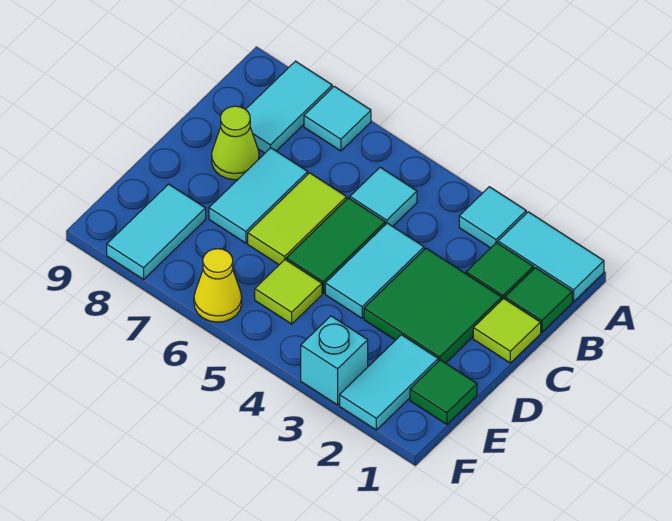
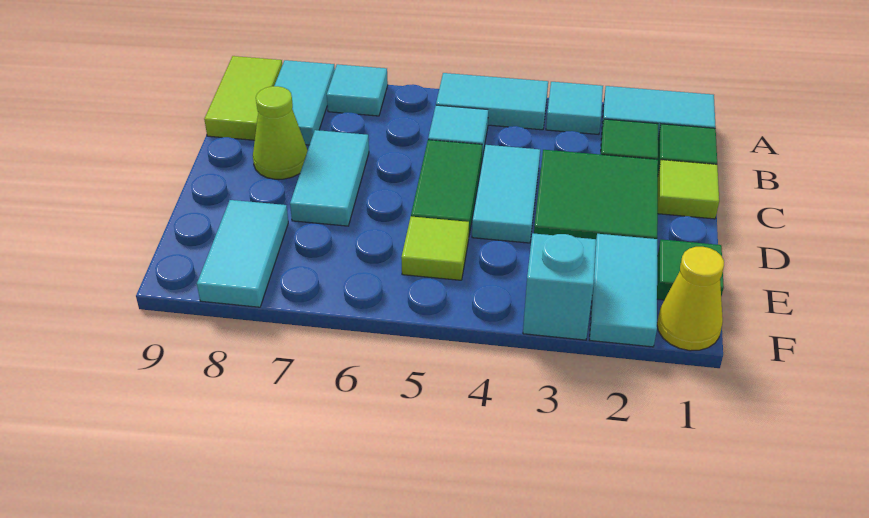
none -> cyan 1x2 tile [436,73,548,130]
lime 1x2 tile [248,173,347,265] -> lime 1x2 tile moved to [204,56,282,140]
yellow 1x1 cone [194,249,242,322] -> yellow 1x1 cone moved to [657,247,724,351]

